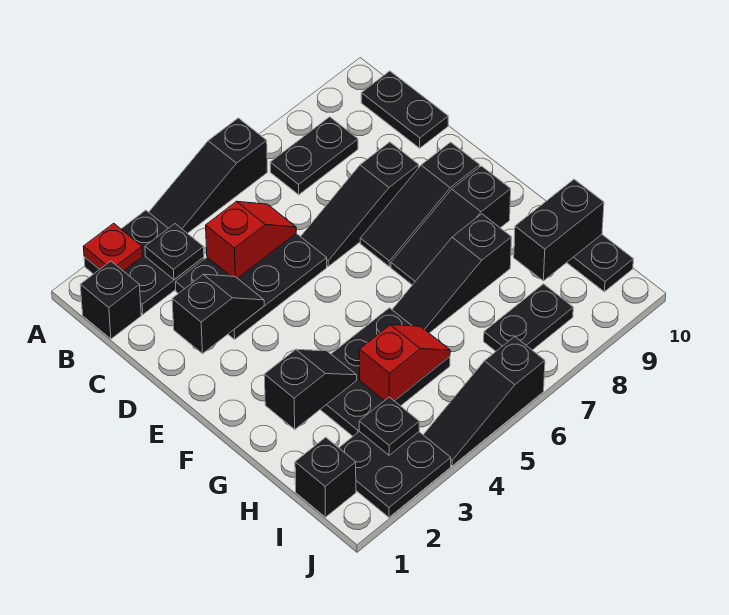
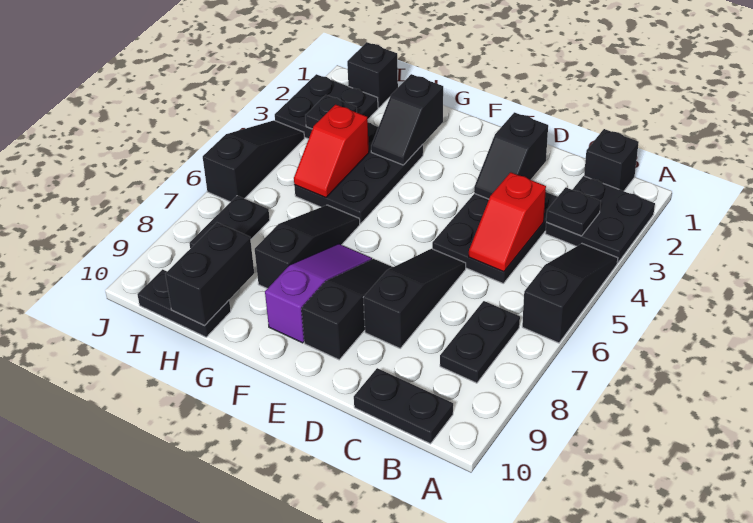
red 1x1 plate [83,223,143,271] -> none
black 1x3 slope [391,166,511,285] -> purple 1x3 slope [265,244,372,343]

